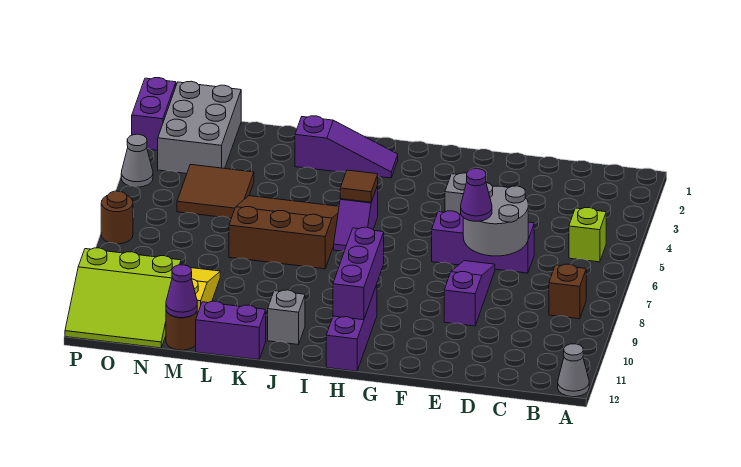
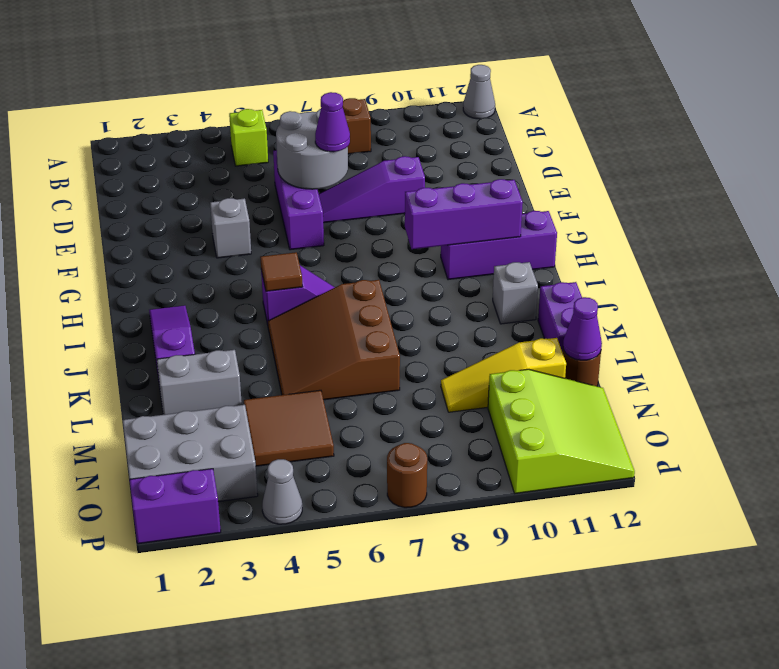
none -> grey 1x2 brick [157,350,242,415]

